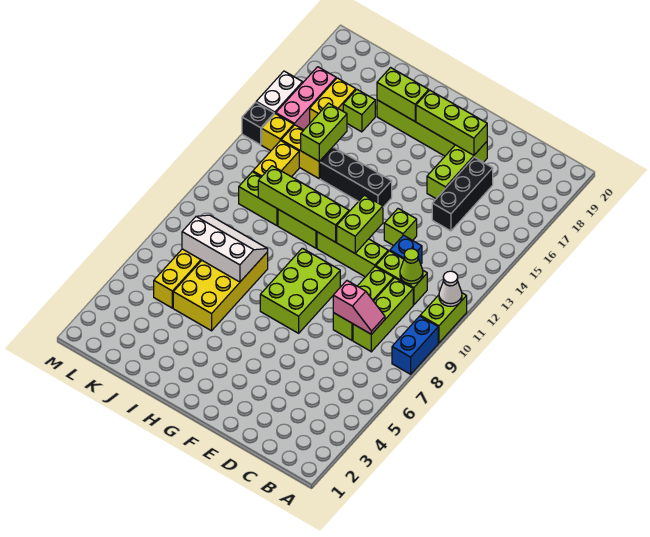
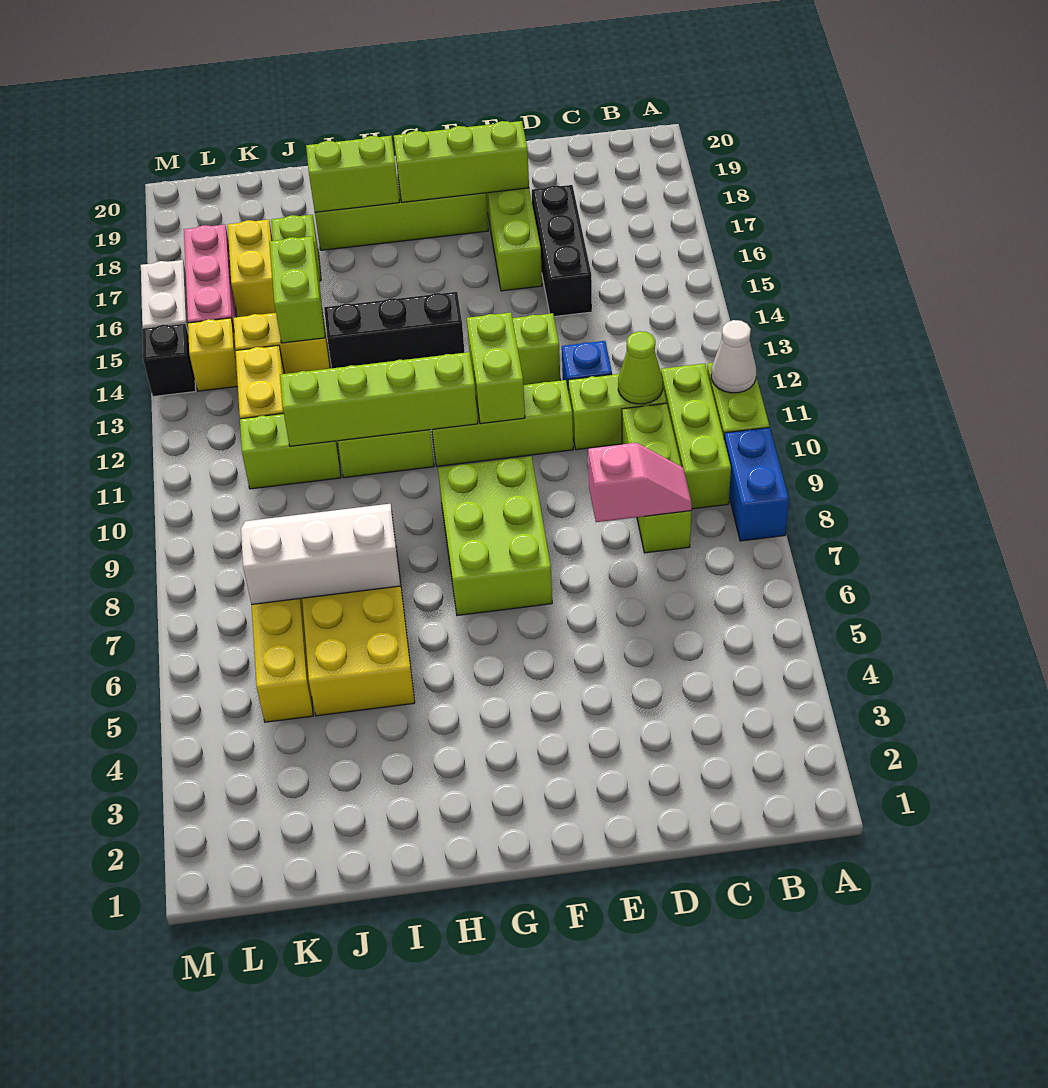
lime 1x3 brick [333,267,394,340] -> lime 1x3 brick moved to [661,364,731,509]

